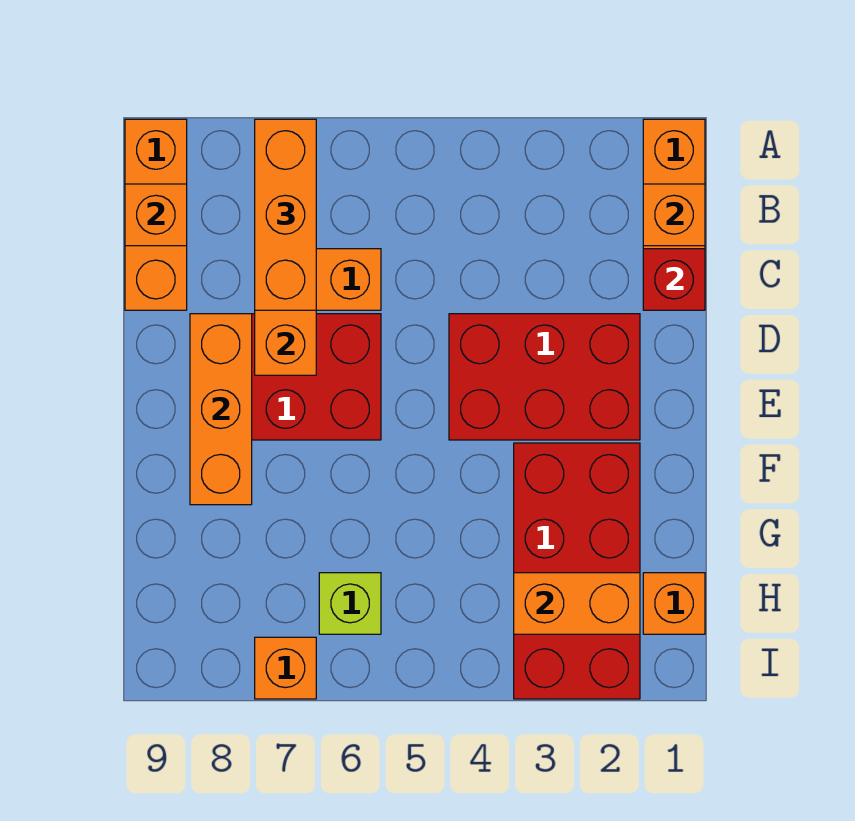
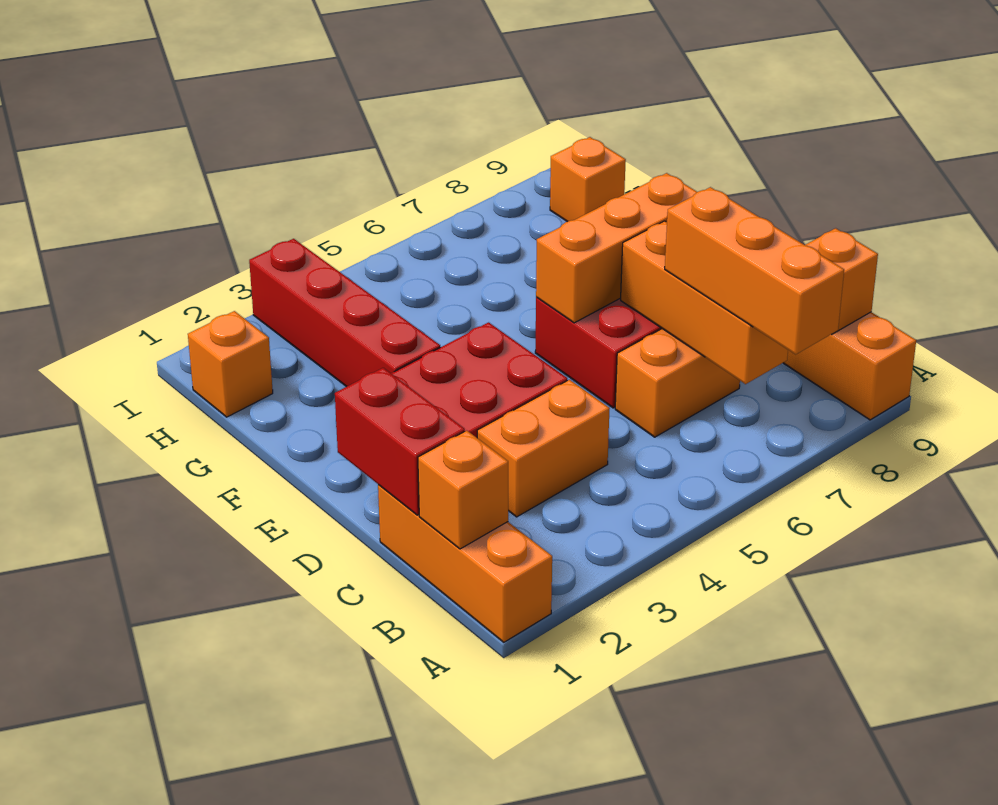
red 1x1 brick [643,249,705,310] -> red 1x2 brick [335,368,465,515]
orange 1x3 brick [190,314,252,505] -> orange 1x3 brick turned to [536,173,697,323]
red 2x4 brick [514,443,640,699] -> red 1x4 brick [249,239,440,387]
orange 1x2 brick [514,573,640,634] -> orange 1x2 brick moved to [477,380,610,517]
lime 1x1 brick [319,573,381,634] -> none
orange 1x1 brick [255,637,316,699] -> orange 1x1 brick moved to [550,137,626,222]

